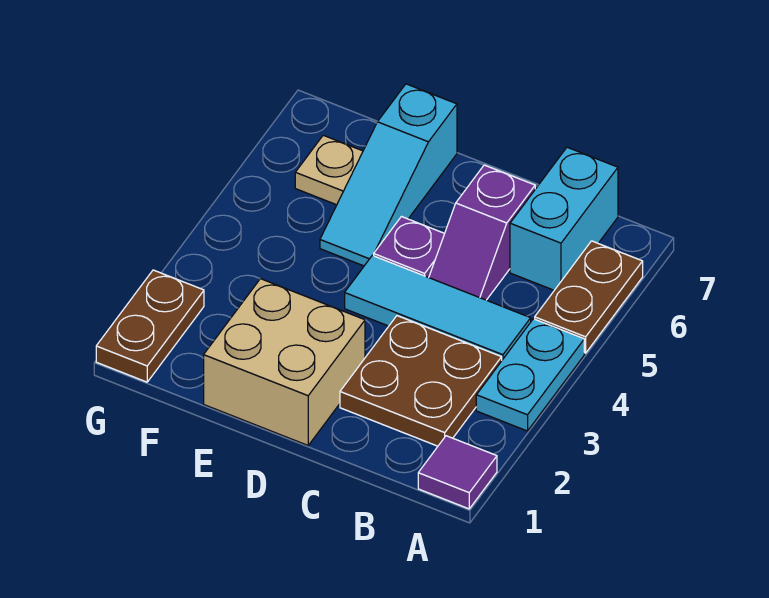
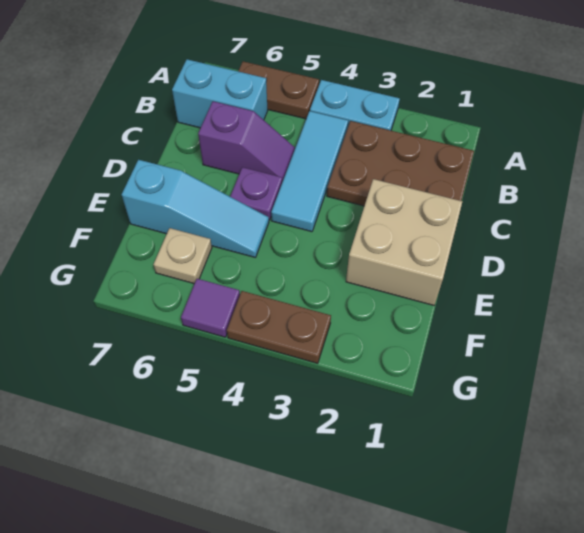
purple 1x1 tile [418,436,497,509] -> purple 1x1 tile moved to [181,279,240,337]
brown 2x2 plate [340,316,502,446] -> brown 2x3 plate [327,121,474,206]
brown 1x2 plate [96,270,204,382] -> brown 1x2 plate moved to [227,291,331,363]

